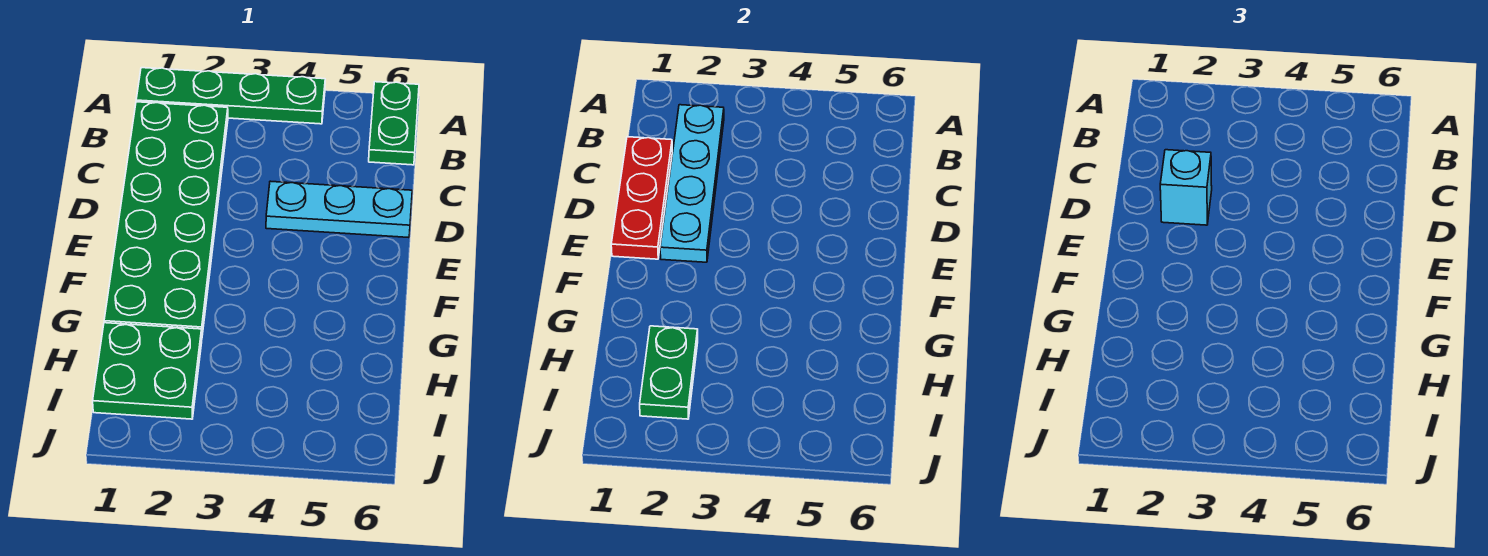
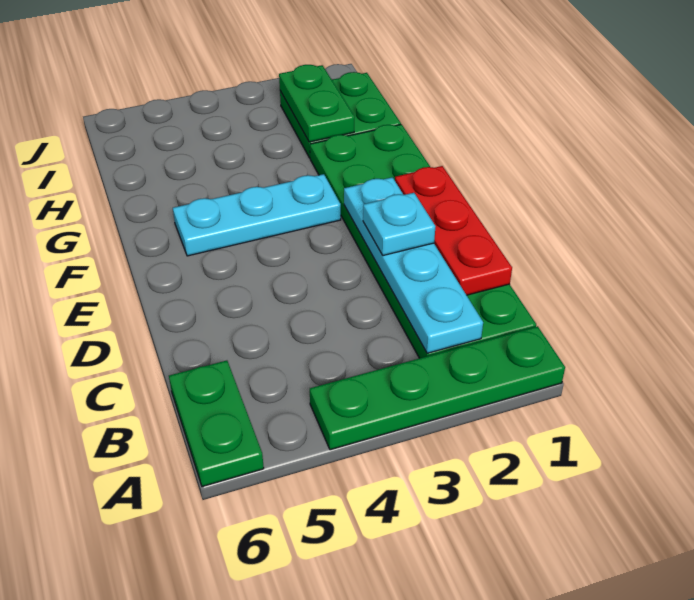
cyan 1x1 brick [1160,150,1212,225] -> cyan 1x1 plate [363,193,436,256]
cyan 1x3 plate [266,181,412,238] -> cyan 1x3 plate moved to [173,174,341,256]

